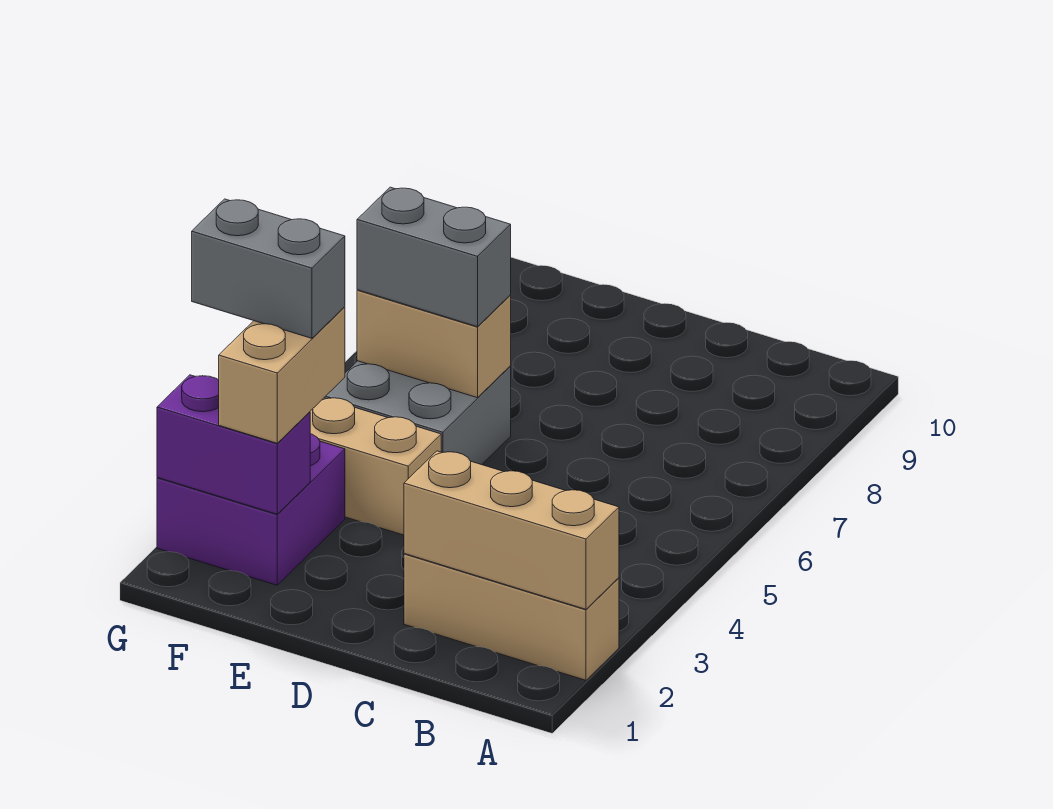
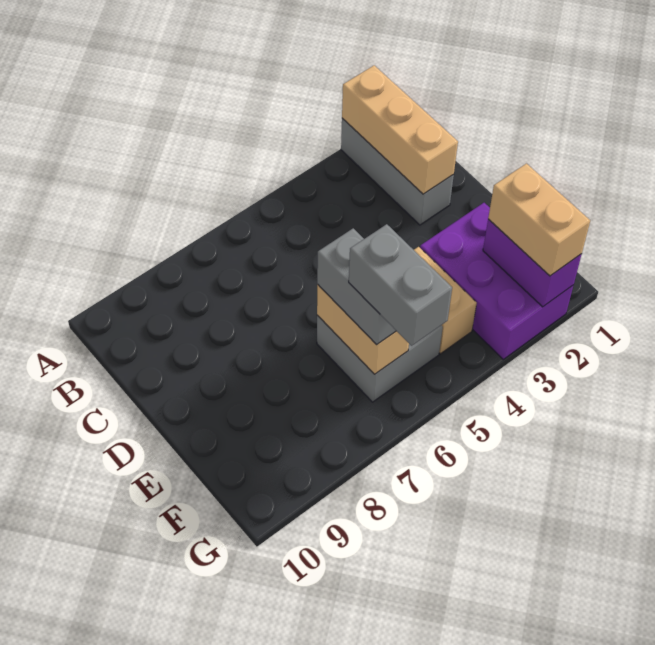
tan 1x3 brick [404,554,619,680] -> grey 1x3 brick [341,118,454,225]
purple 2x2 brick [157,434,345,585] -> purple 2x3 brick [420,203,573,359]
tan 1x2 brick [219,307,345,443] -> tan 1x2 brick turned to [488,164,590,276]
grey 1x2 brick [192,199,345,338] -> grey 1x2 brick moved to [349,224,452,346]

